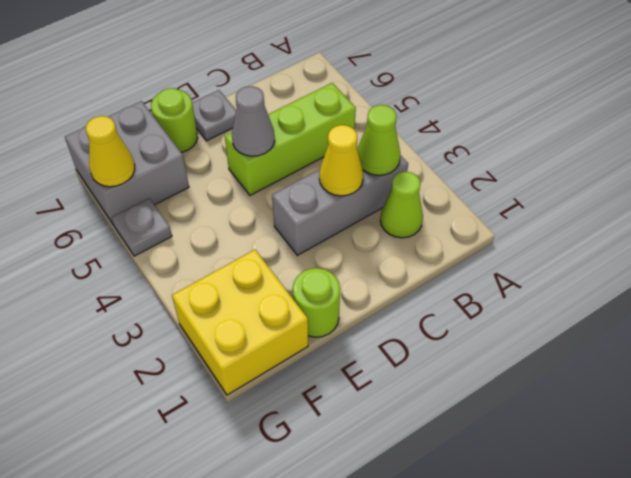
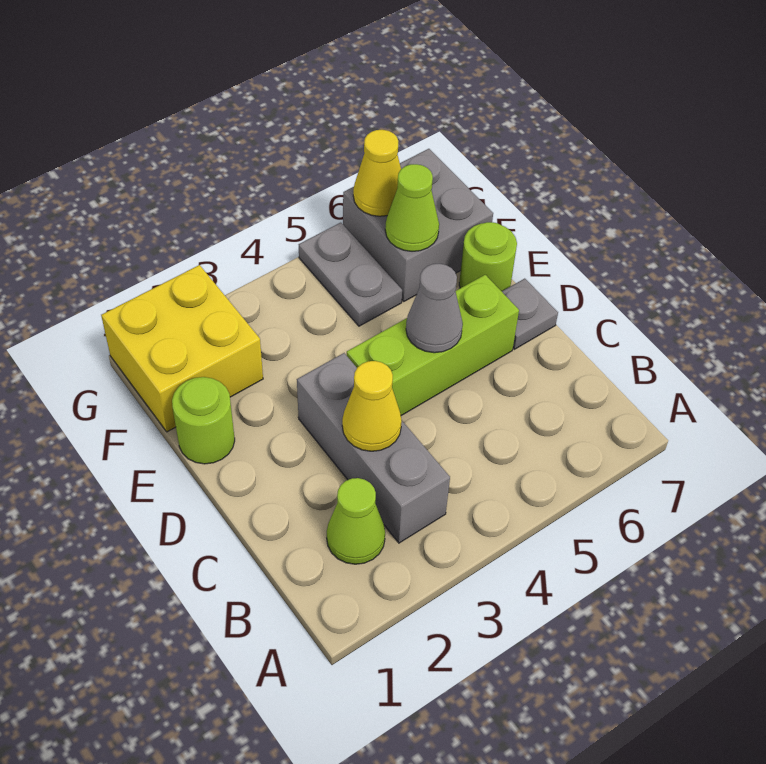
lime 1x1 cone [358,105,400,175] -> lime 1x1 cone moved to [385,164,439,251]
lime 1x3 brick [225,83,356,195] -> lime 1x3 brick turned to [347,275,519,416]
grey 1x1 plate [112,198,172,256] -> grey 1x2 plate [299,223,402,326]

